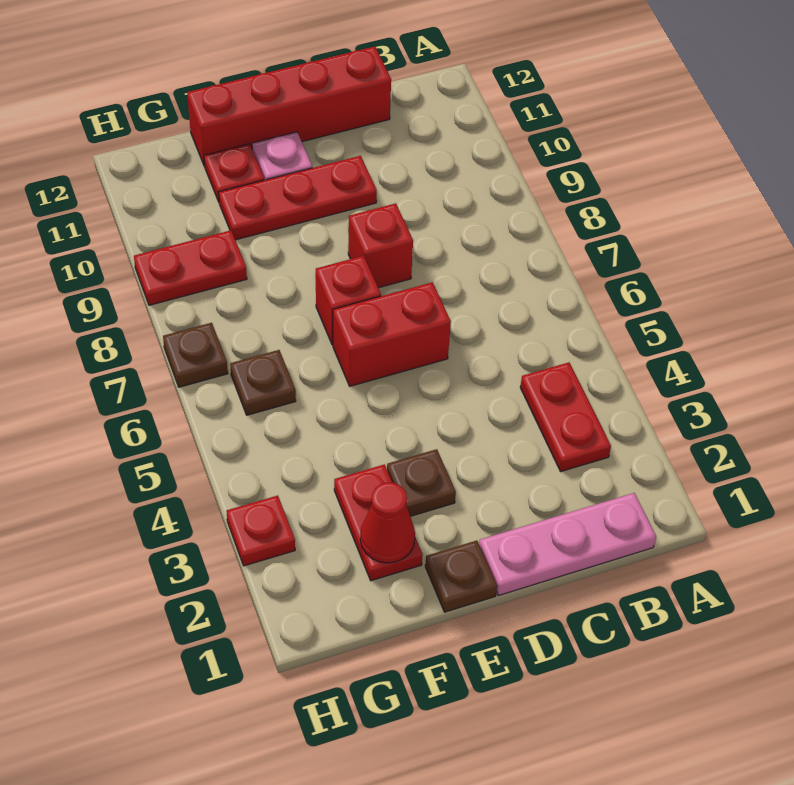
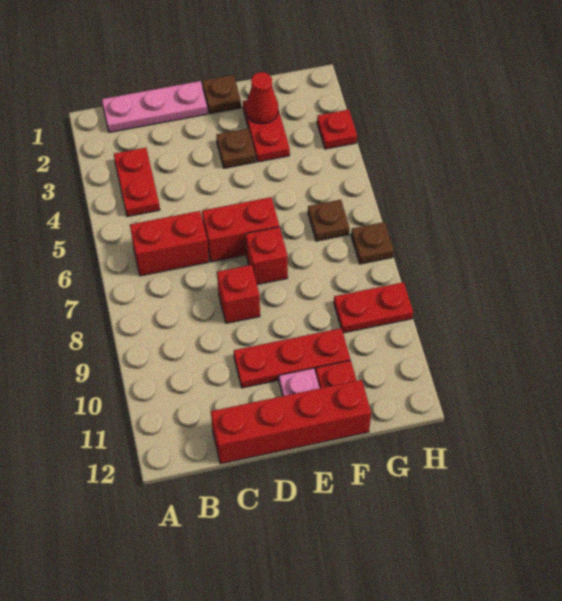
none -> red 1x2 brick [130,211,209,276]

